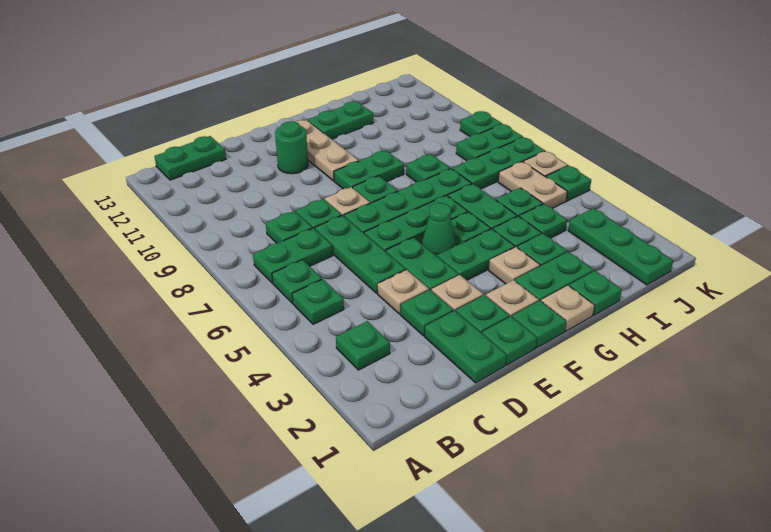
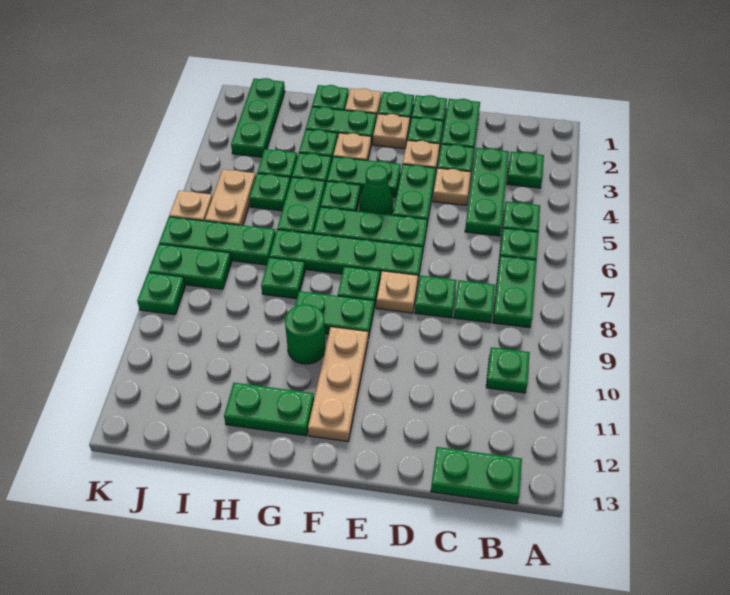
green 1x2 plate [253,228,333,283] -> green 1x2 plate turned to [493,256,536,328]
green 1x3 plate [315,215,406,293] -> green 1x3 plate moved to [465,148,509,236]
green 1x1 round brick [275,121,308,174] -> green 1x1 round brick moved to [285,304,326,364]
green 1x1 plate [546,165,591,201] -> green 1x1 plate moved to [486,347,530,393]

